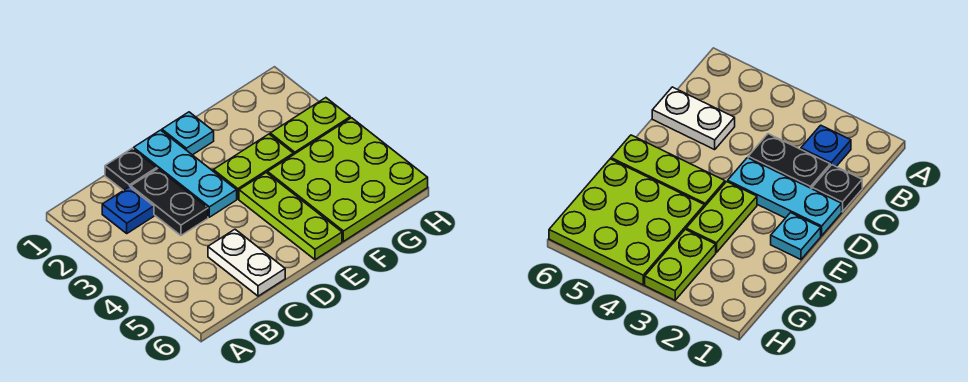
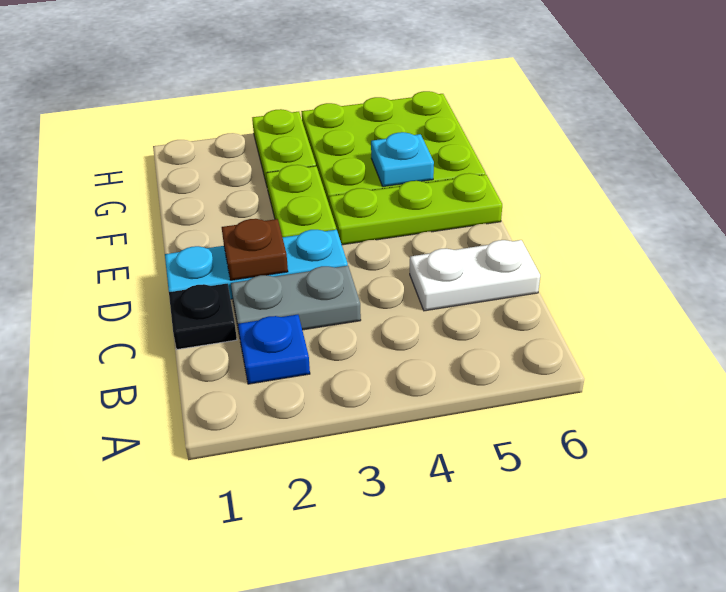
black 1x2 plate [131,169,208,235] -> grey 1x2 plate [231,266,361,337]
none -> brown 1x1 plate [222,219,288,280]
cyan 1x1 plate [162,112,214,155] -> cyan 1x1 plate moved to [371,132,434,187]

